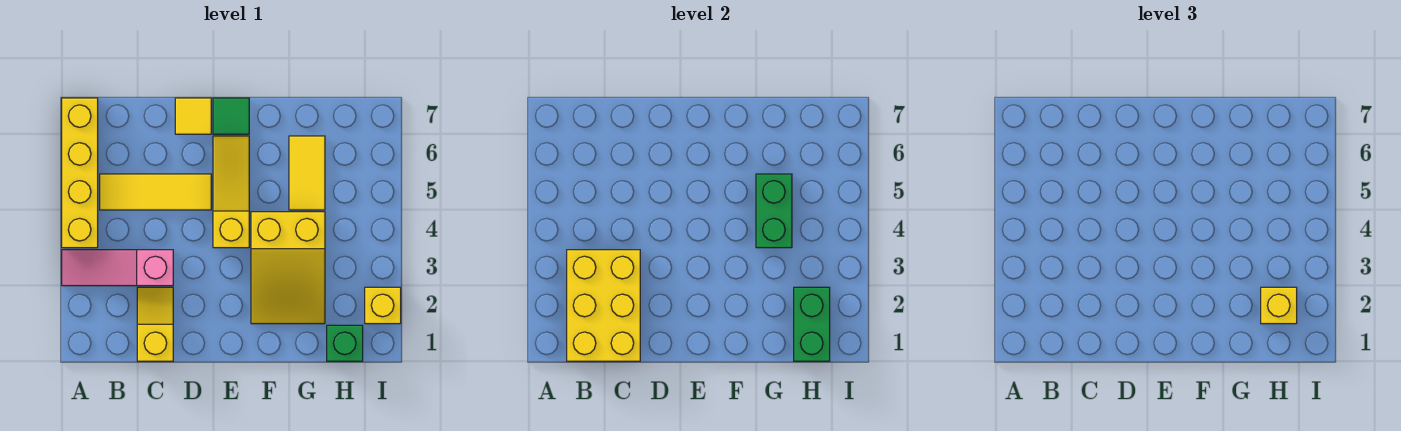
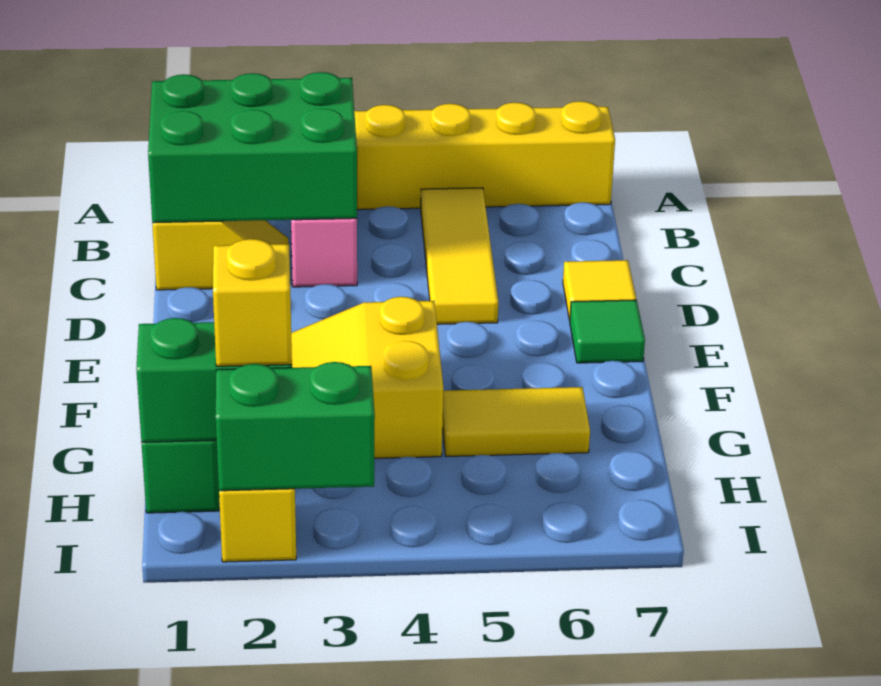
yellow 2x3 brick [567,250,640,361] -> green 2x3 brick [148,72,357,223]
yellow 1x3 slope [213,136,249,248] -> none
green 1x2 brick [756,174,792,248] -> green 1x2 brick moved to [216,362,375,491]

